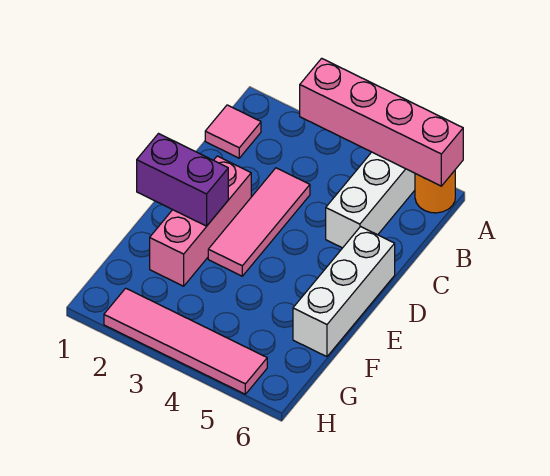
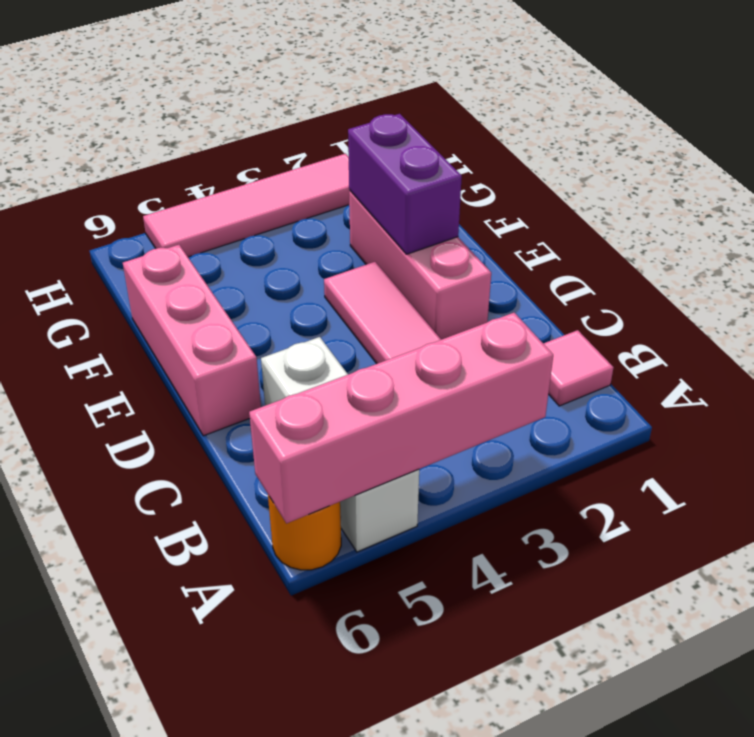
white 1x3 brick [293,227,395,357] -> pink 1x3 brick [123,245,261,436]
purple 1x2 brick [137,134,228,226] -> purple 1x2 brick turned to [348,114,462,254]

